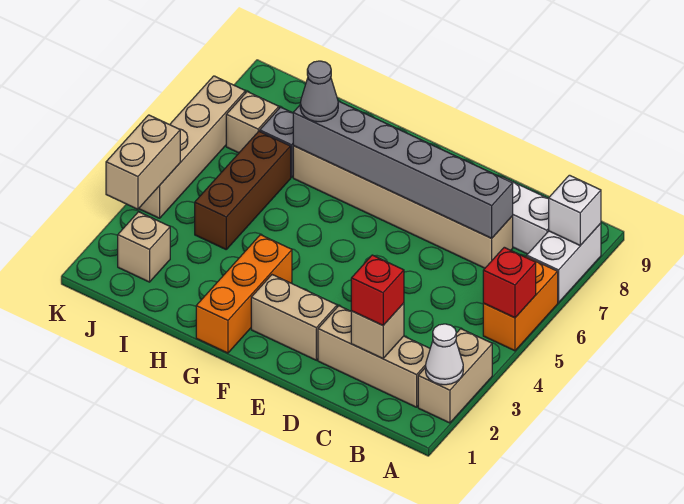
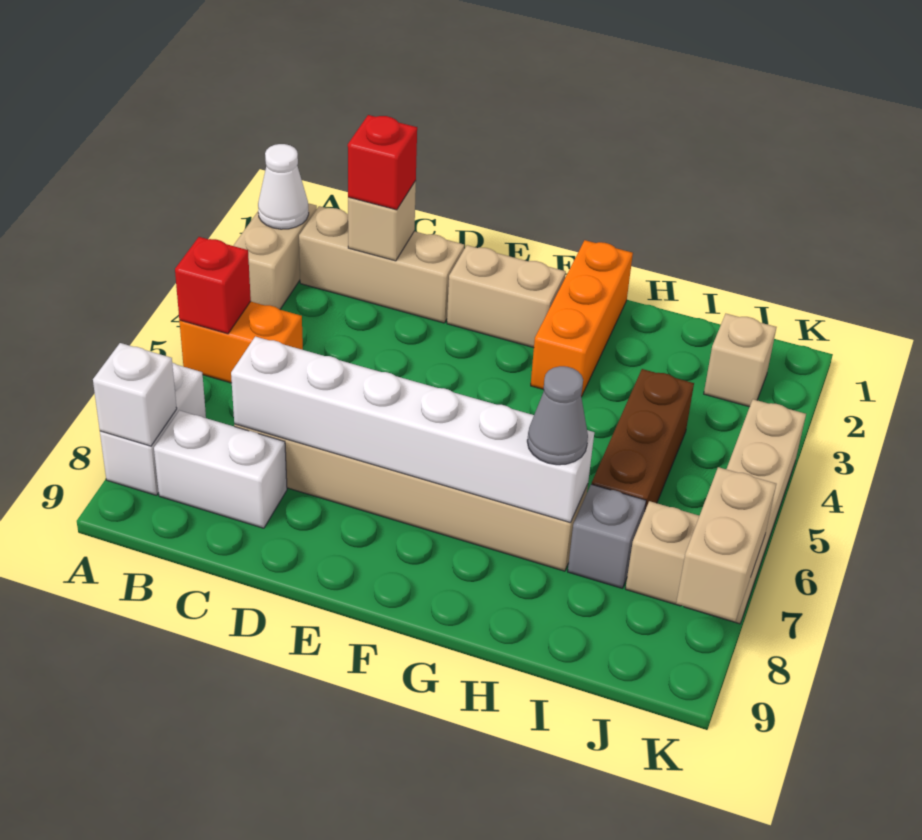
orange 1x2 brick [483,257,558,351] -> orange 1x2 brick turned to [179,302,303,383]
grey 1x6 brick [293,101,513,238] -> white 1x6 brick [231,336,594,523]
tan 1x2 brick [106,115,180,209] -> tan 1x2 brick moved to [676,467,776,621]

